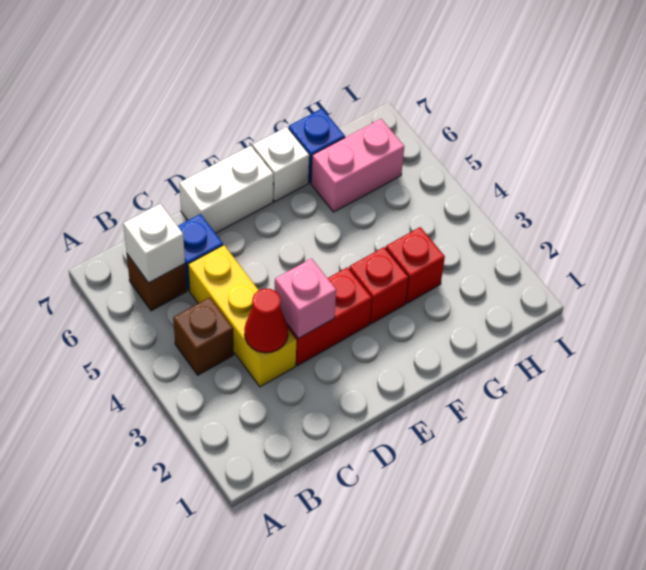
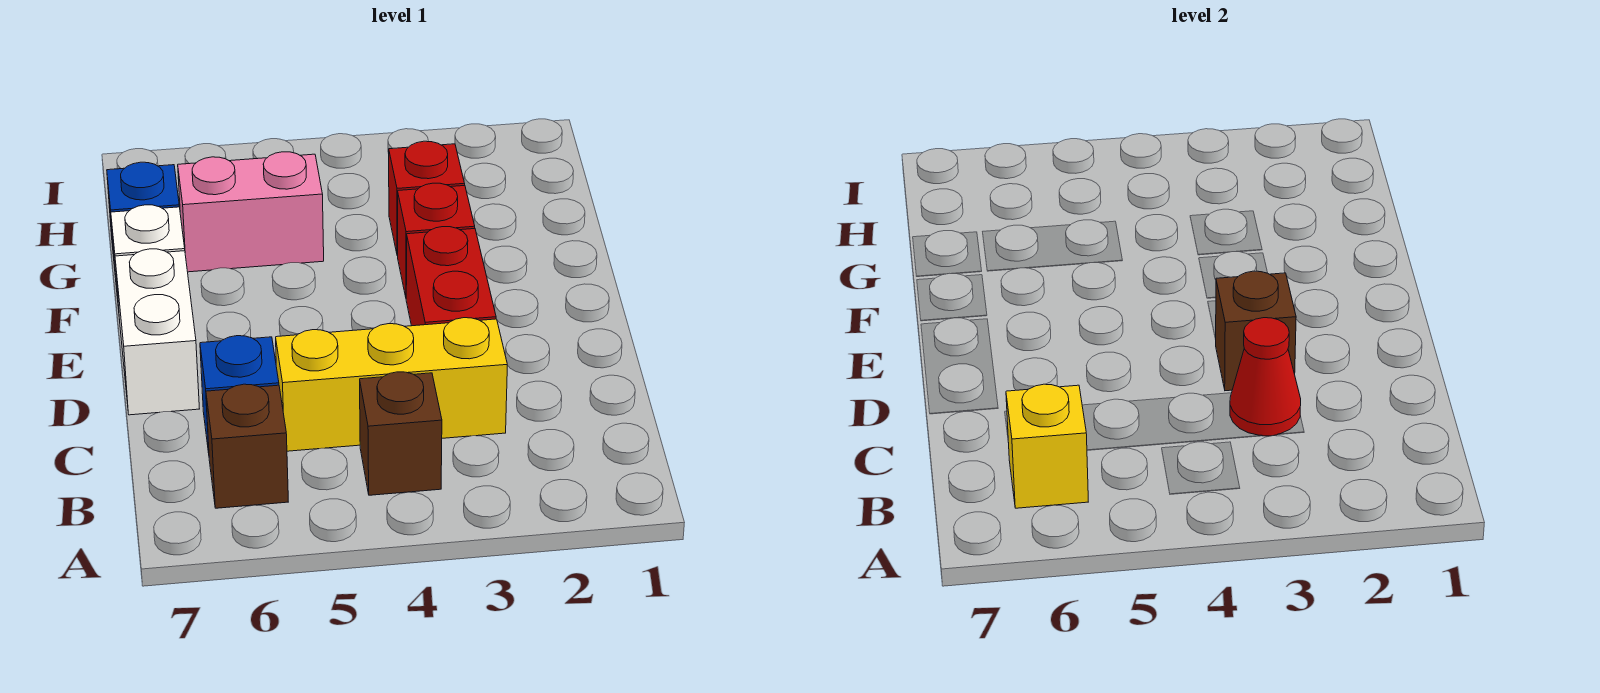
white 1x1 brick [123,204,185,283] -> yellow 1x1 brick [1006,384,1088,508]
pink 1x1 brick [275,259,336,338] -> brown 1x1 brick [1216,271,1296,391]
pink 1x2 brick [311,119,404,212] -> pink 1x2 brick turned to [178,152,324,272]

